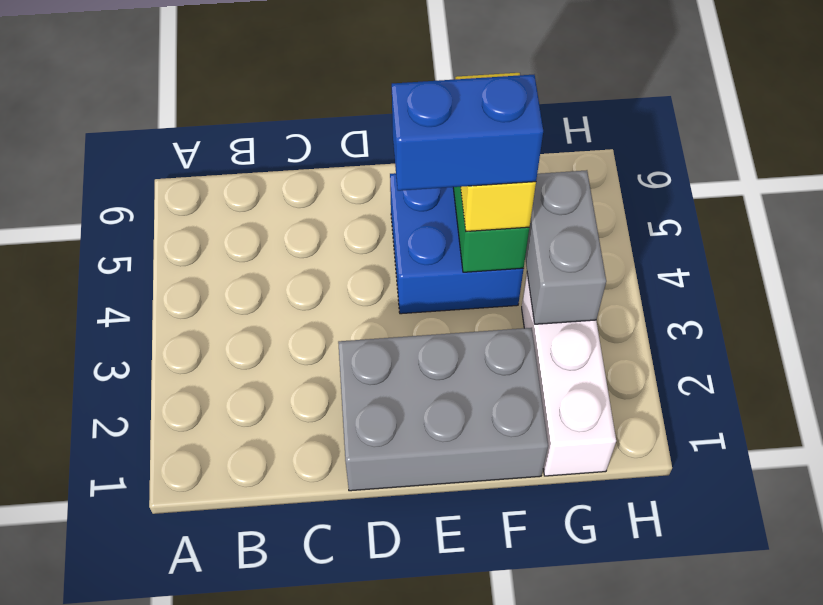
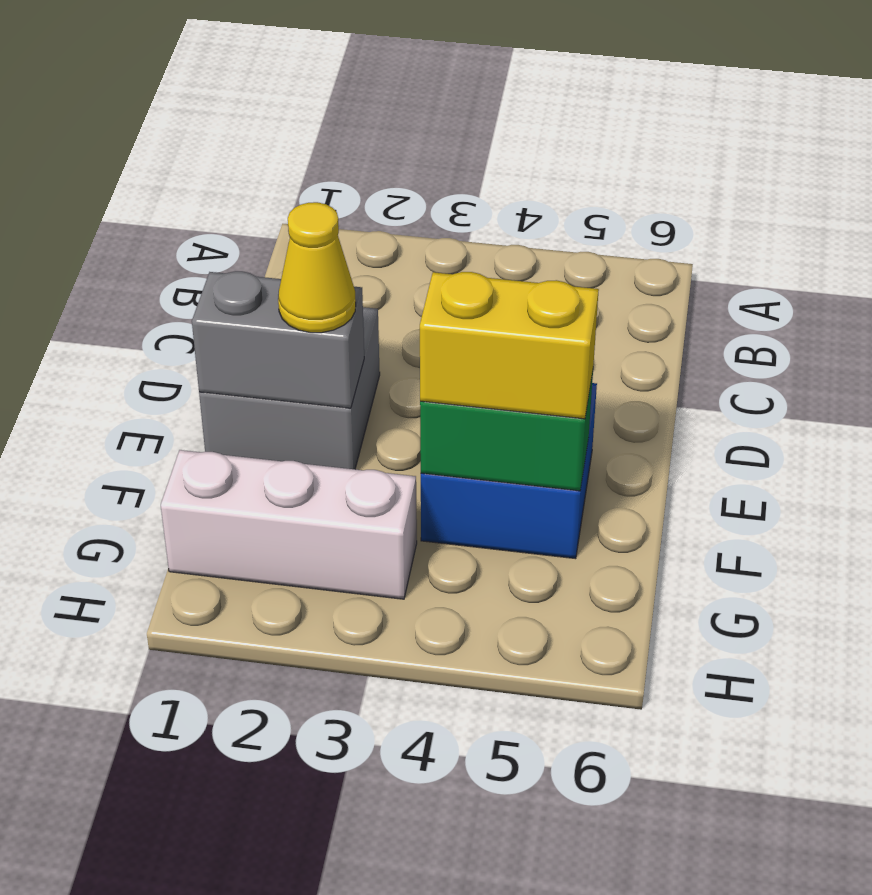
grey 2x3 brick [338,328,548,491] -> grey 2x2 brick [199,307,380,469]
none -> yellow 1x1 cone [278,202,356,333]
blue 1x2 brick [392,75,543,191] -> none
grey 1x2 brick [525,170,606,324] -> grey 1x2 brick moved to [192,271,364,408]

